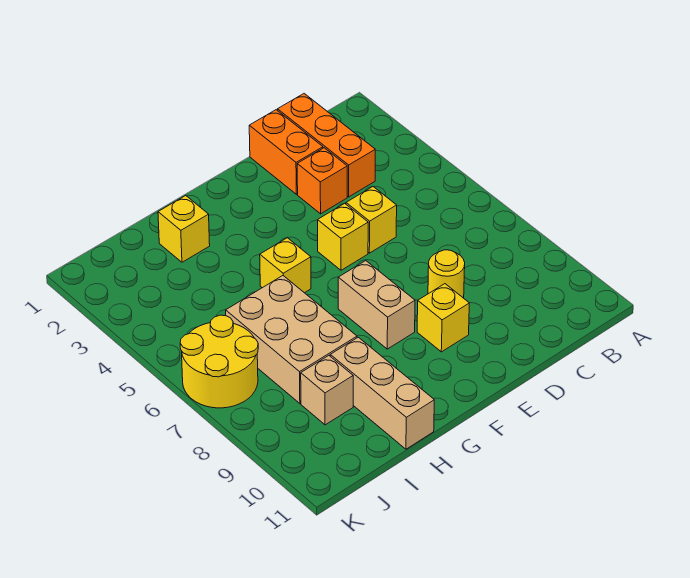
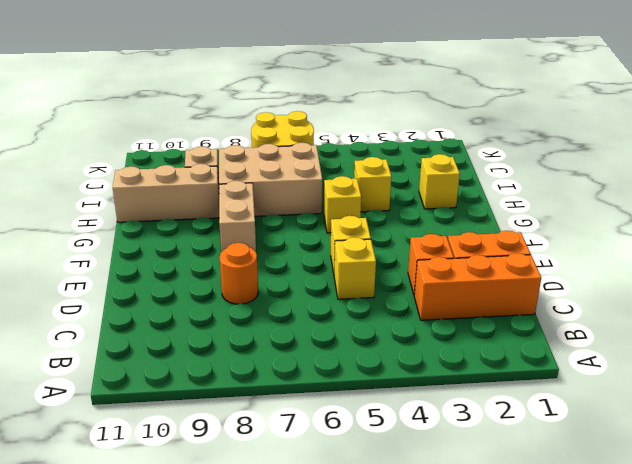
yellow 1x1 round brick [428,250,465,298] -> orange 1x1 round brick [220,243,258,304]
yellow 1x1 brick [417,284,469,352] -> yellow 1x1 brick moved to [354,157,391,212]
tan 1x2 brick [338,261,415,349] -> tan 1x2 brick turned to [219,181,256,252]

